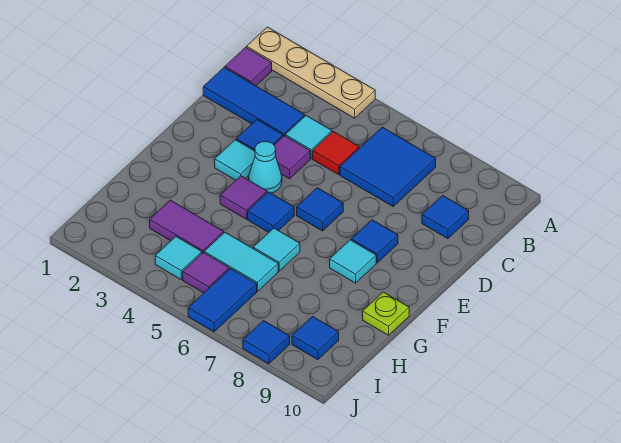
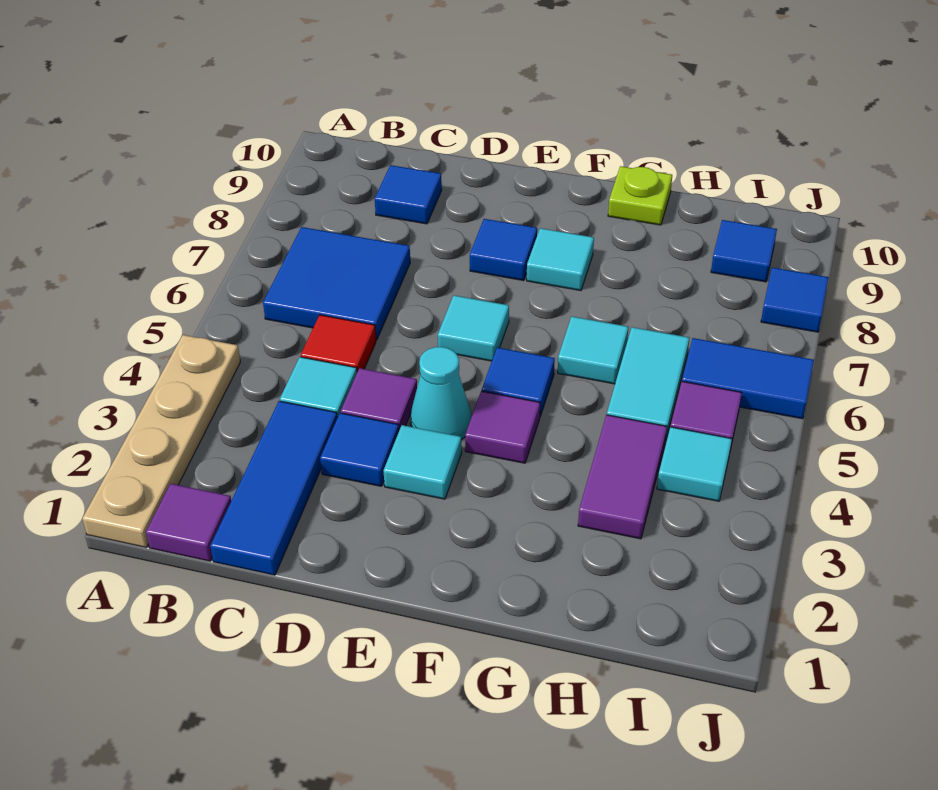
blue 1x1 tile [297,188,343,231] -> cyan 1x1 tile [438,295,509,361]

